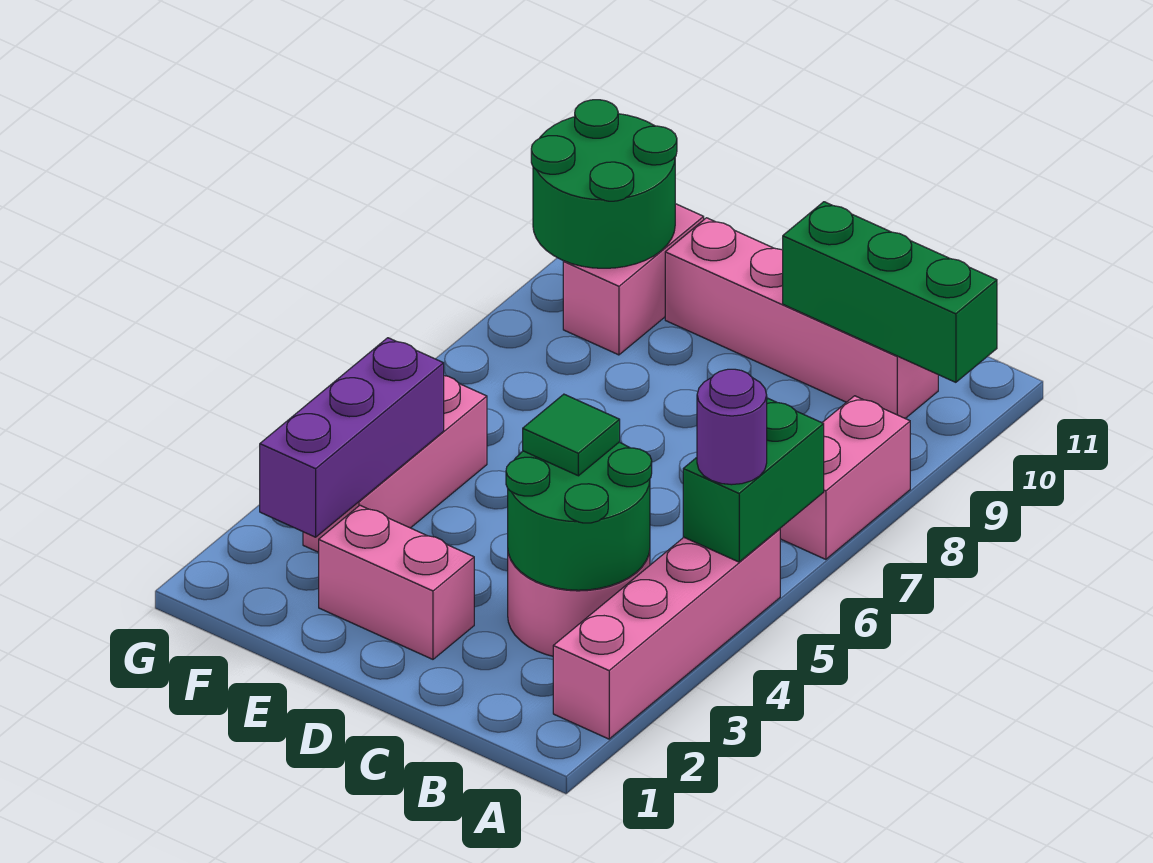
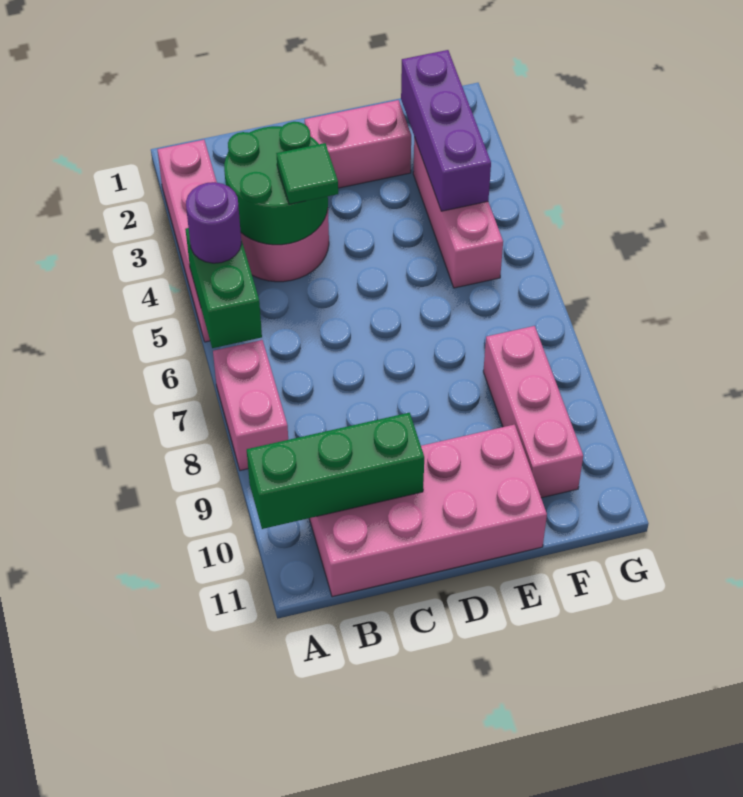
pink 1x4 brick [665,218,938,418] -> pink 2x4 brick [309,425,547,597]
pink 1x2 brick [563,204,704,355] -> pink 1x3 brick [483,326,583,498]
green 2x2 round brick [531,100,677,268] -> none

